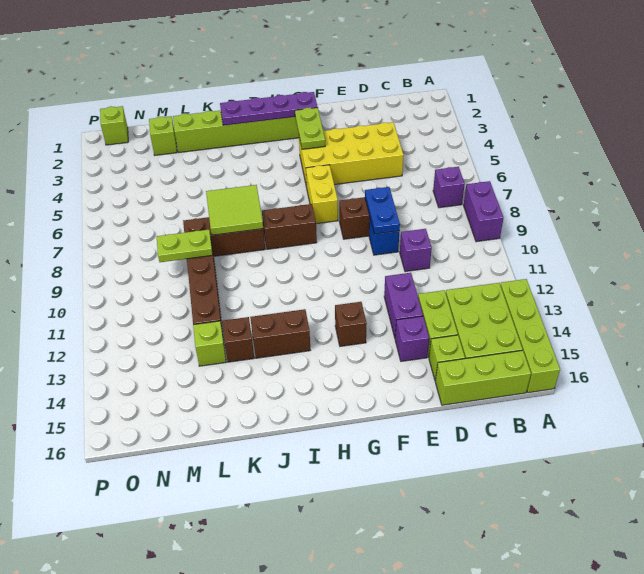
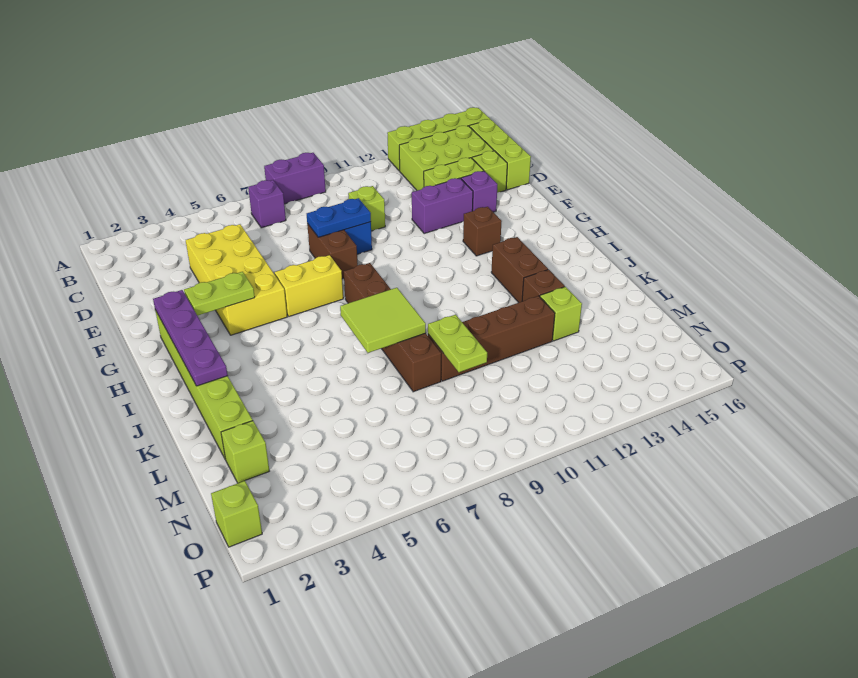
purple 1x1 brick [400,229,432,272] -> lime 1x1 brick [348,186,385,231]

